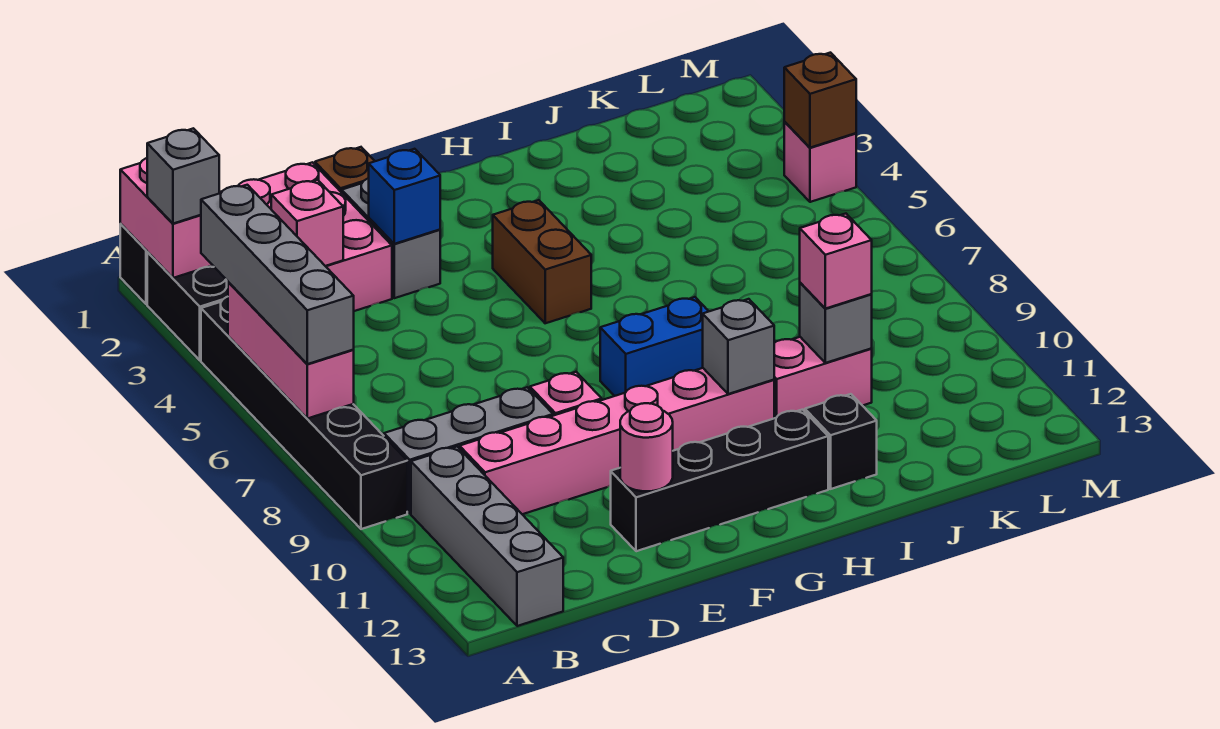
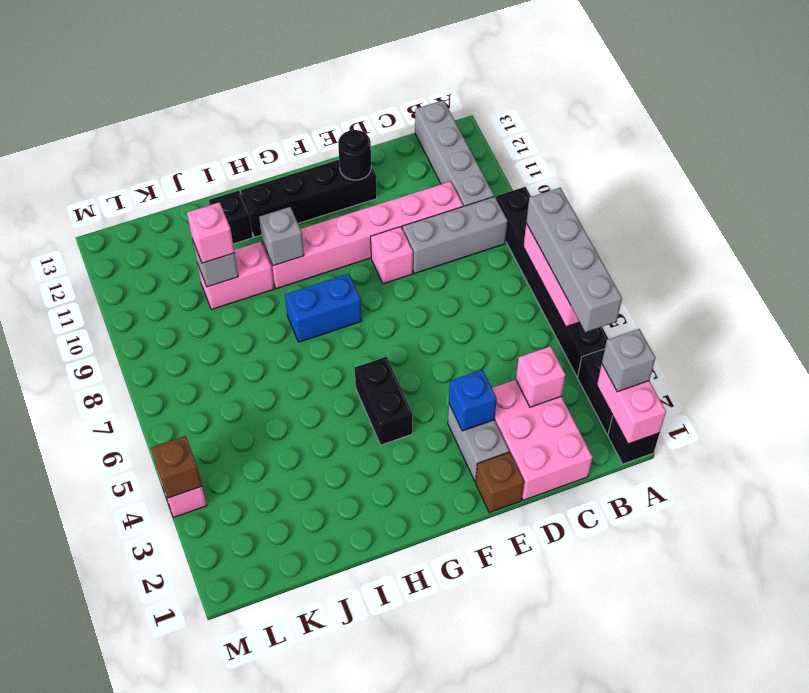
pink 1x1 round brick [620,403,673,491] -> black 1x1 round brick [338,130,371,180]
brown 1x2 brick [493,200,591,323] -> black 1x2 brick [355,357,413,445]

